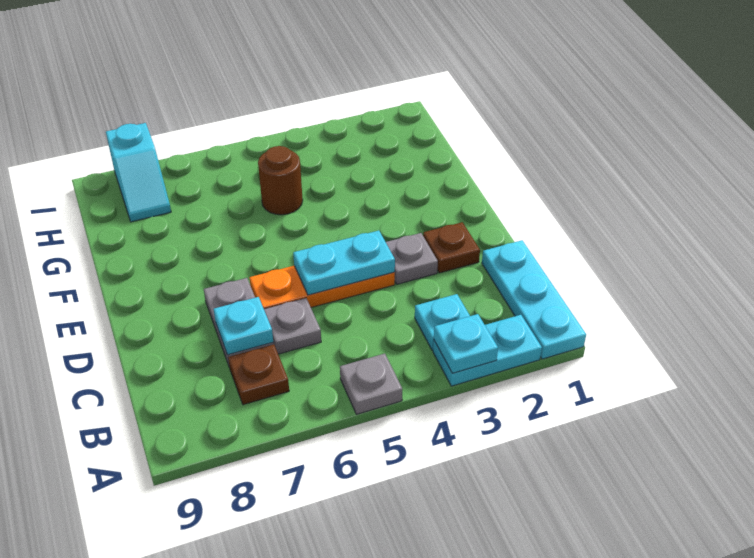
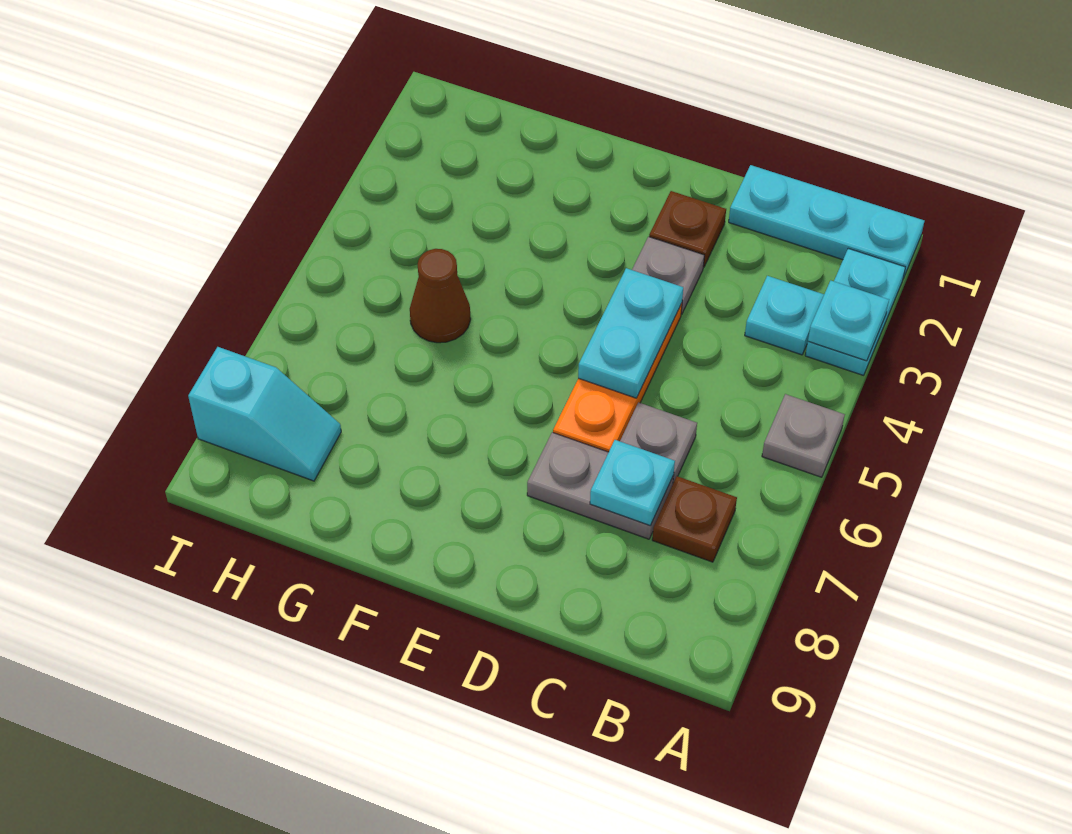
brown 1x1 round brick [258,146,303,215] -> brown 1x1 cone [410,249,471,343]

